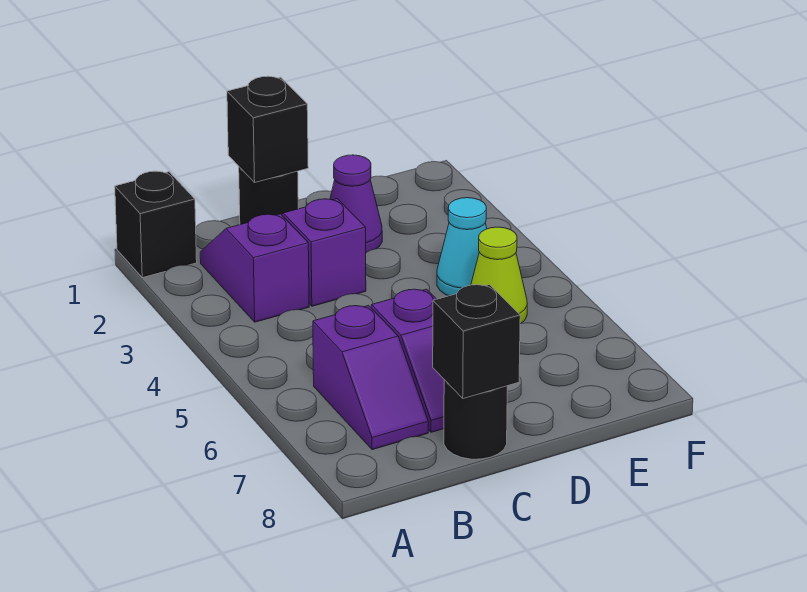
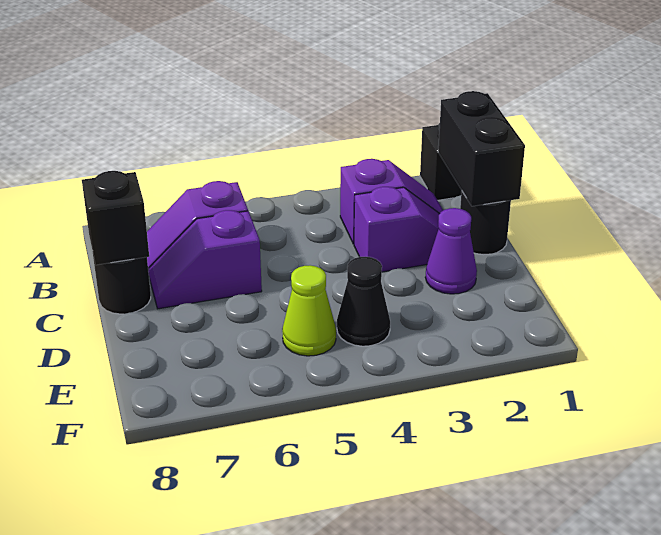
black 1x1 brick [227,76,308,182] -> black 1x2 brick [438,91,525,206]
cyan 1x1 cone [437,198,487,296] -> black 1x1 cone [337,257,390,346]

